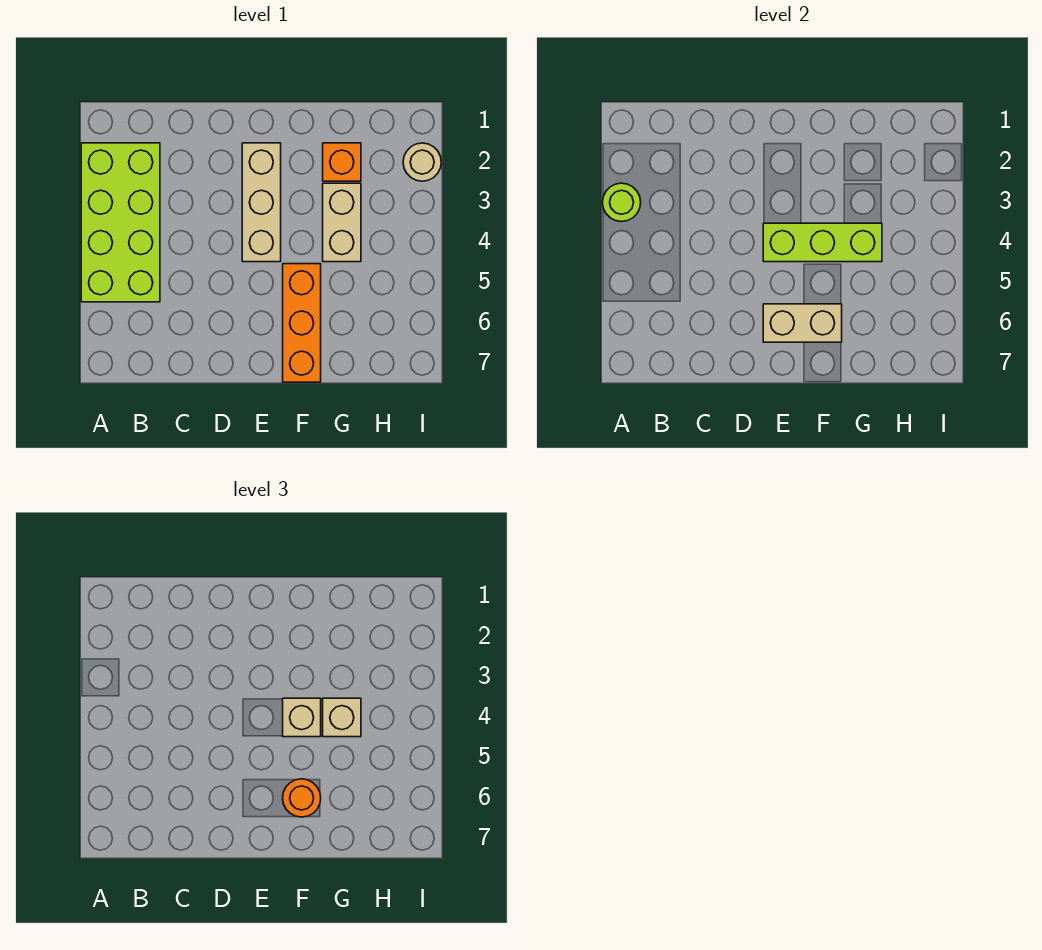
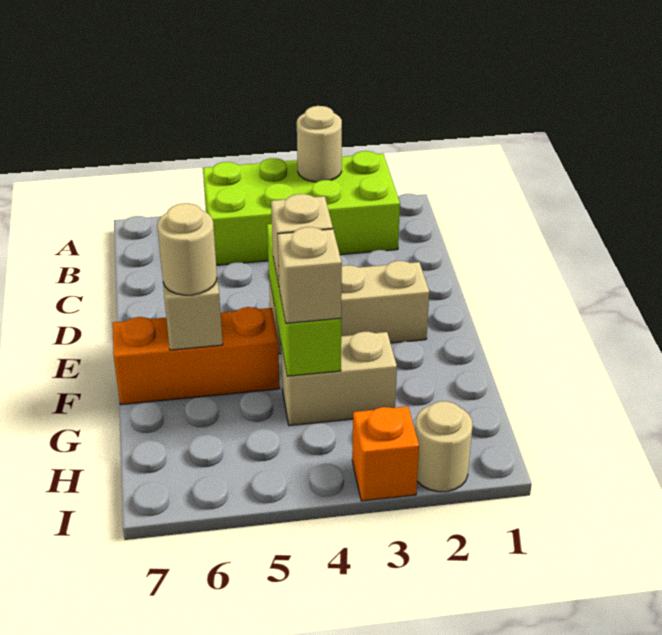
lime 1x1 round brick [602,183,641,222] -> tan 1x1 round brick [297,106,342,182]
orange 1x1 round brick [283,779,321,817] -> tan 1x1 round brick [157,203,217,295]
orange 1x1 brick [323,143,361,181] -> orange 1x1 brick moved to [352,406,419,501]

